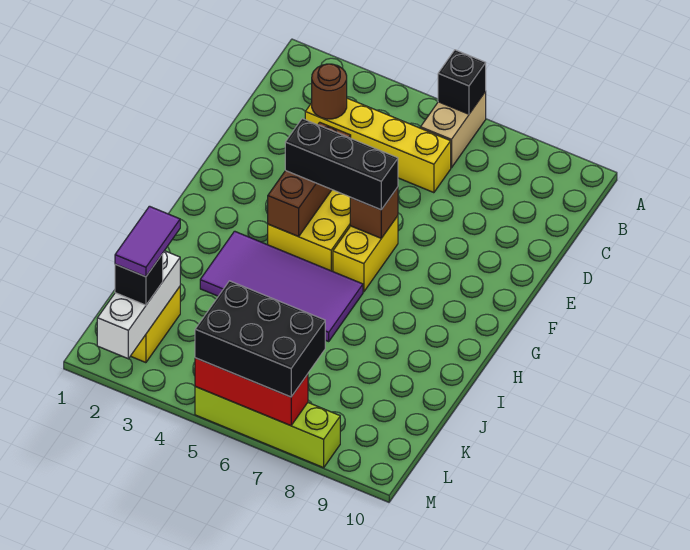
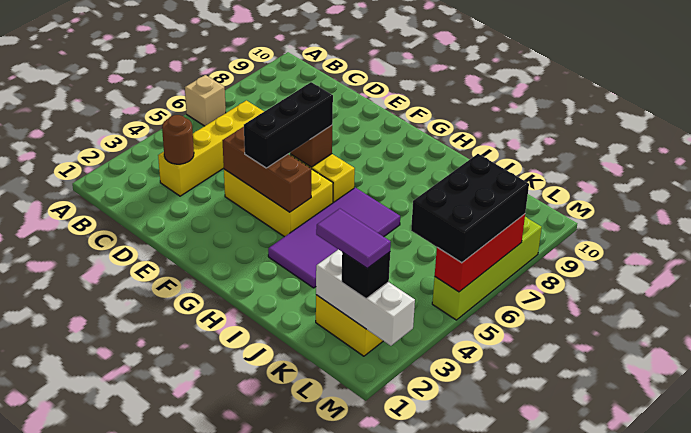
tan 1x2 brick [421,92,486,168] -> tan 1x1 brick [185,75,226,126]
black 1x1 brick [438,50,486,114] -> none

